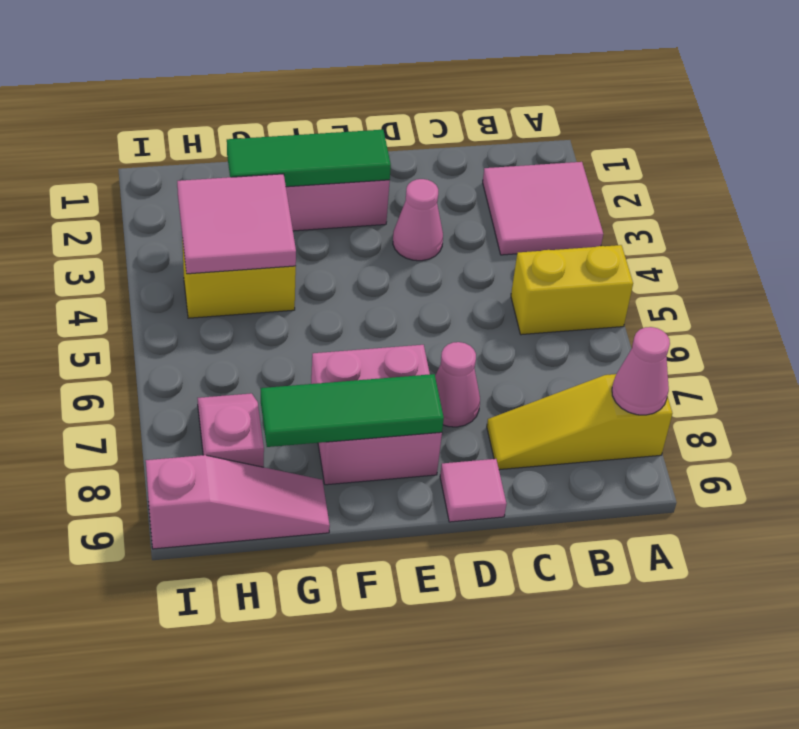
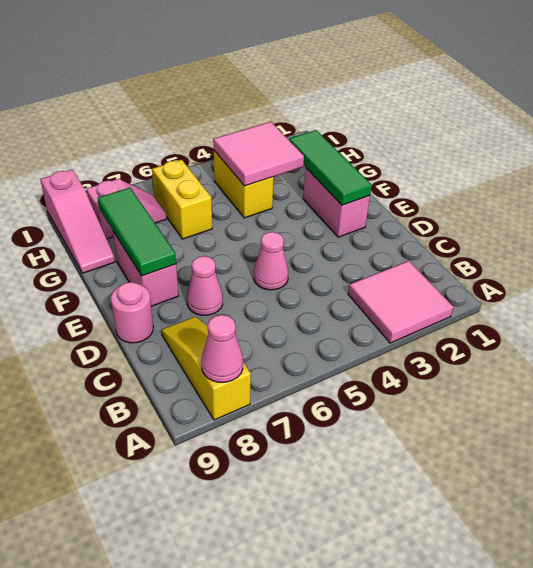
yellow 1x2 brick [511,245,633,335] -> yellow 1x2 brick moved to [152,160,212,239]
pink 1x1 cone [393,179,443,261] -> pink 1x1 cone moved to [254,232,288,290]
pink 1x1 tile [440,459,506,522] -> pink 1x1 round brick [111,282,153,343]
pink 2x2 brick [311,345,442,485] -> pink 1x2 brick [113,232,179,306]

